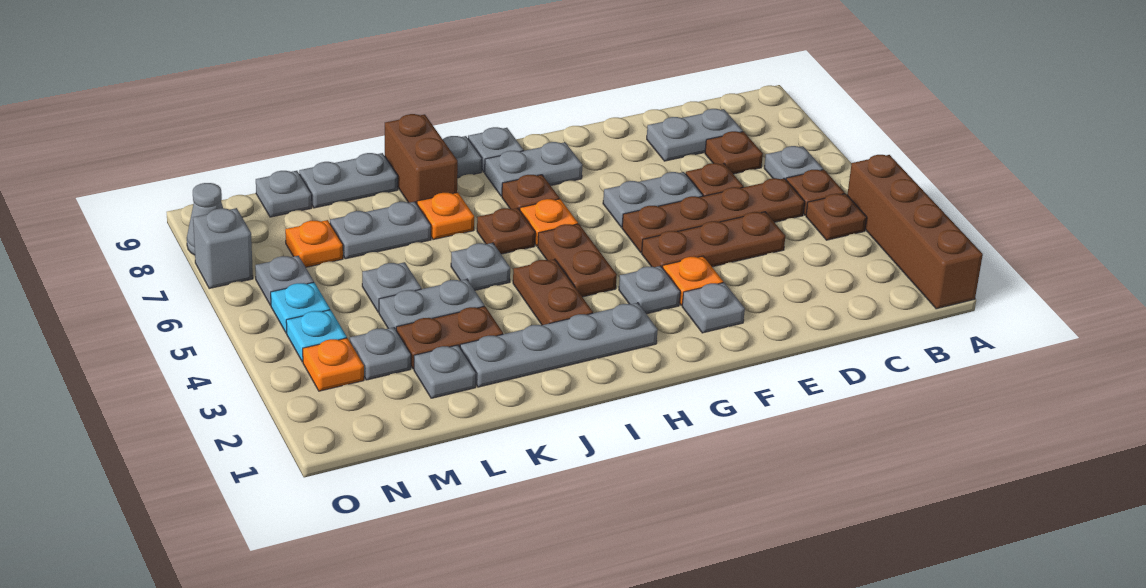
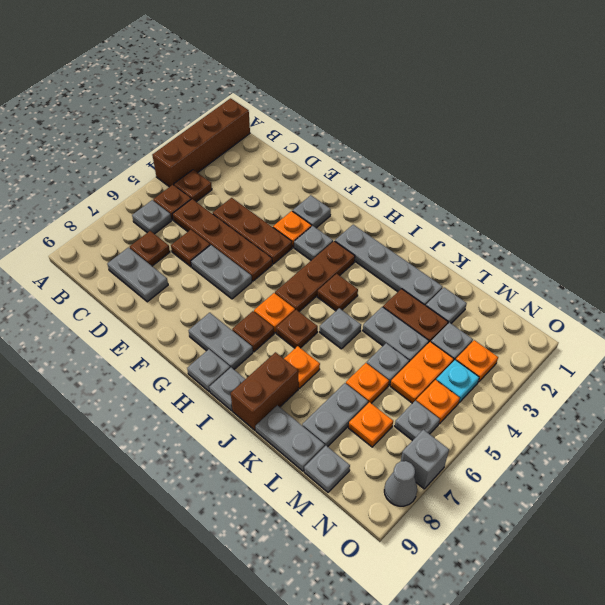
brown 1x2 plate [538,224,617,297] -> brown 1x3 plate [275,241,355,311]
brown 1x2 plate [513,259,593,325] -> brown 1x1 plate [317,274,358,311]
grey 1x2 plate [330,202,431,259] -> grey 1x2 plate turned to [302,383,368,447]
none -> orange 1x1 plate [346,363,389,403]
none -> orange 1x2 plate [390,342,454,403]
cyan 1x1 plate [271,282,330,333] -> orange 1x1 plate [416,380,460,424]

